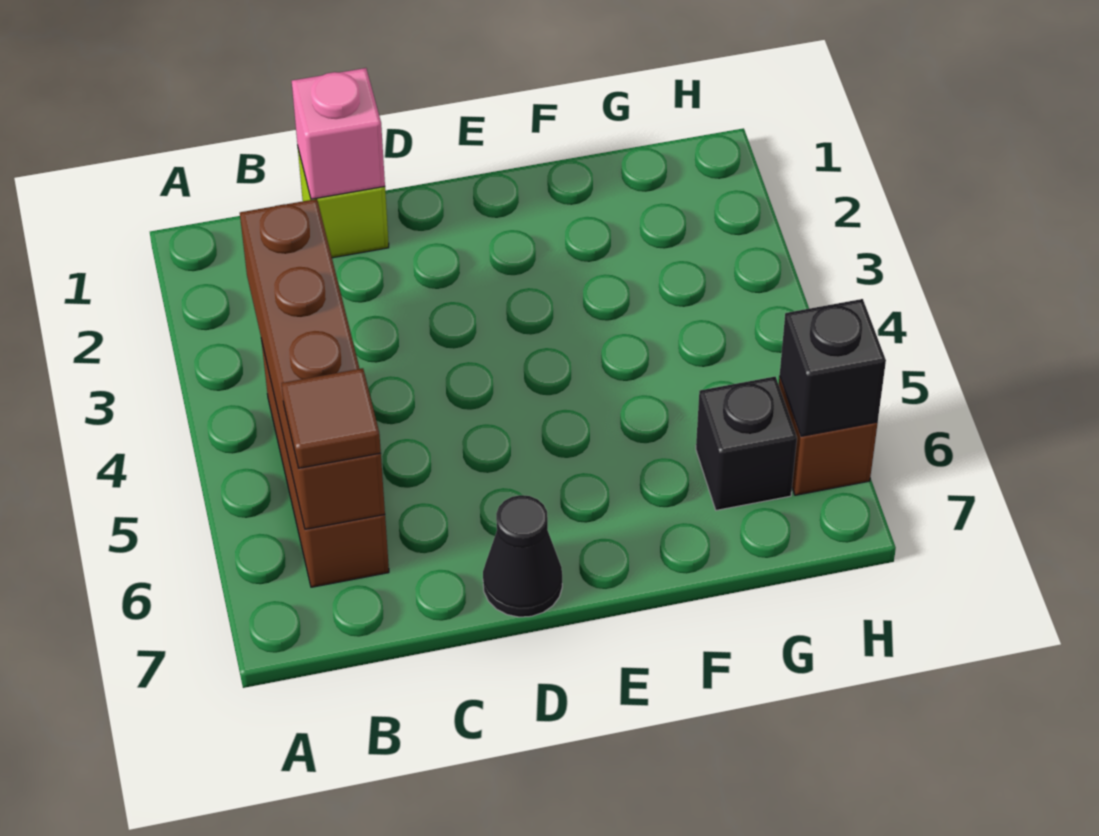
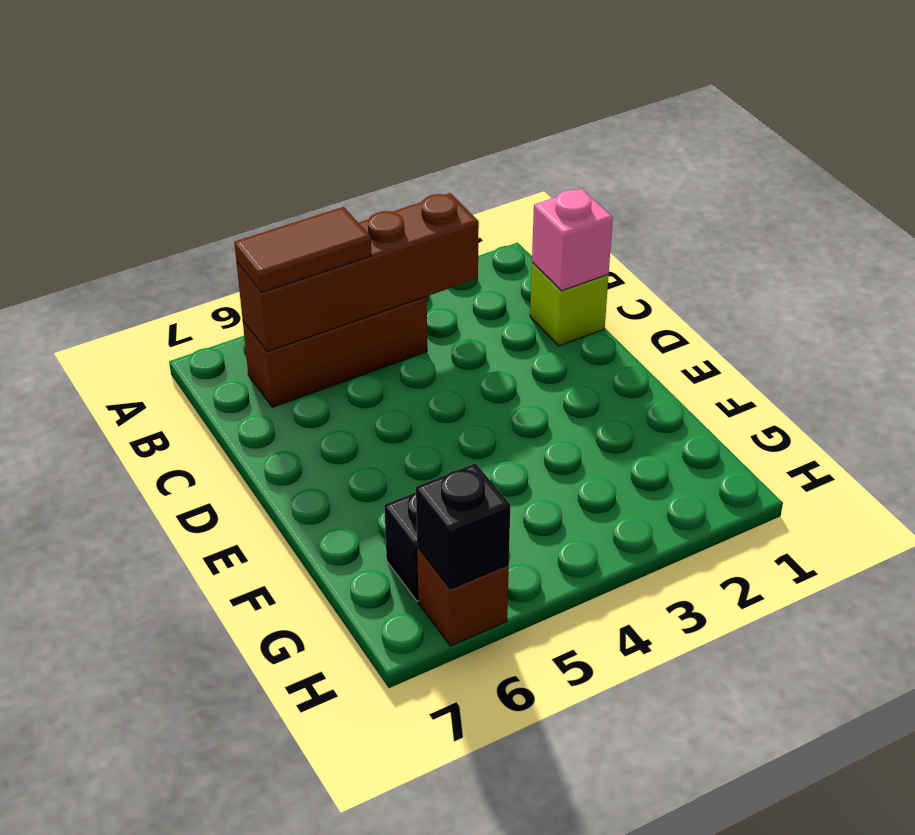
brown 1x1 tile [282,368,381,468] -> brown 1x2 tile [234,207,372,292]
black 1x1 cone [483,495,562,617] -> none

